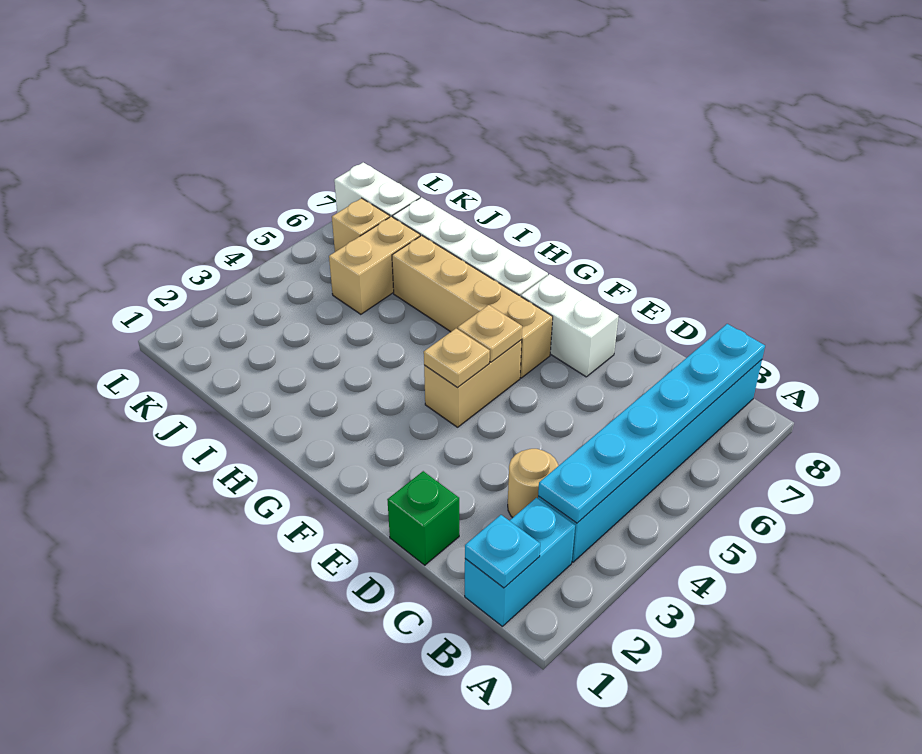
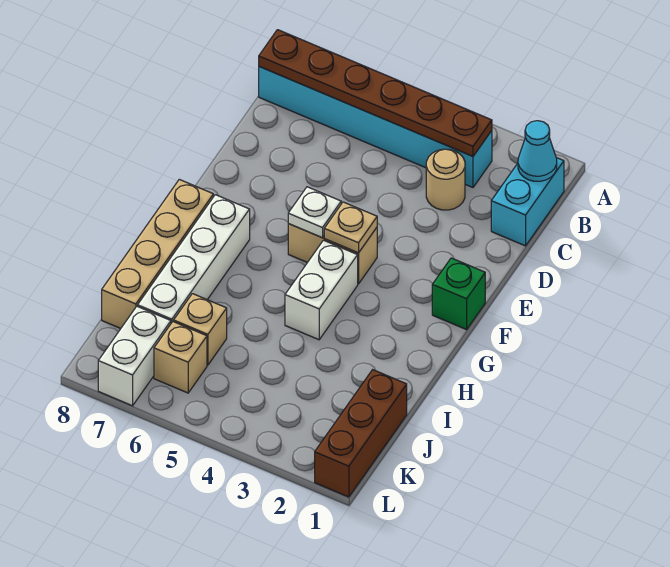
cyan 1x2 brick [465,498,575,626] -> cyan 1x2 brick turned to [491,158,564,246]
cyan 1x1 plate [465,515,540,588] -> cyan 1x1 cone [518,121,557,181]
cyan 1x6 plate [538,324,765,523] -> brown 1x6 plate [259,30,492,156]
green 1x1 brick [387,471,459,565] -> green 1x1 brick moved to [432,258,485,330]
white 1x2 brick [521,274,618,377] -> white 1x2 brick moved to [285,240,358,340]
tan 1x1 plate [458,305,522,362] -> white 1x1 plate [288,187,341,238]
tan 1x4 brick [392,236,553,378] -> tan 1x4 brick moved to [102,179,213,328]
none -> brown 1x3 brick [315,370,407,497]
tan 1x2 brick [329,217,420,314] -> tan 1x1 brick [174,294,227,365]

